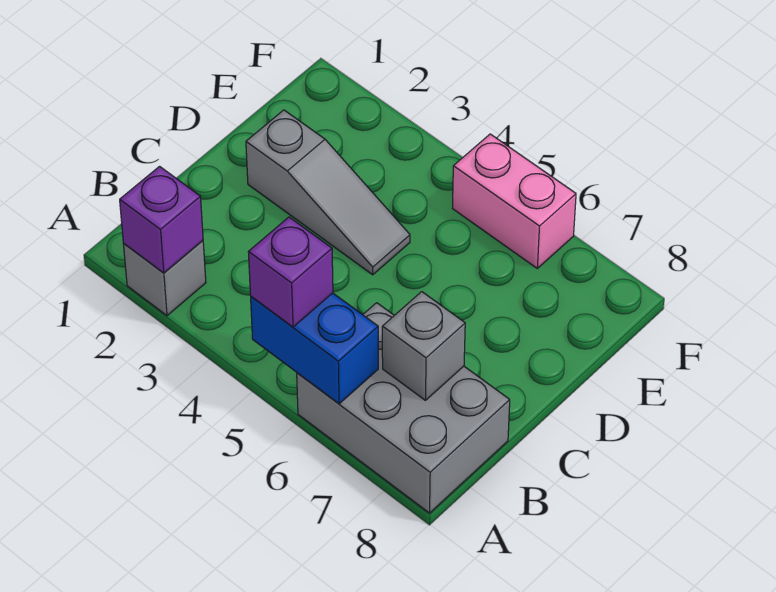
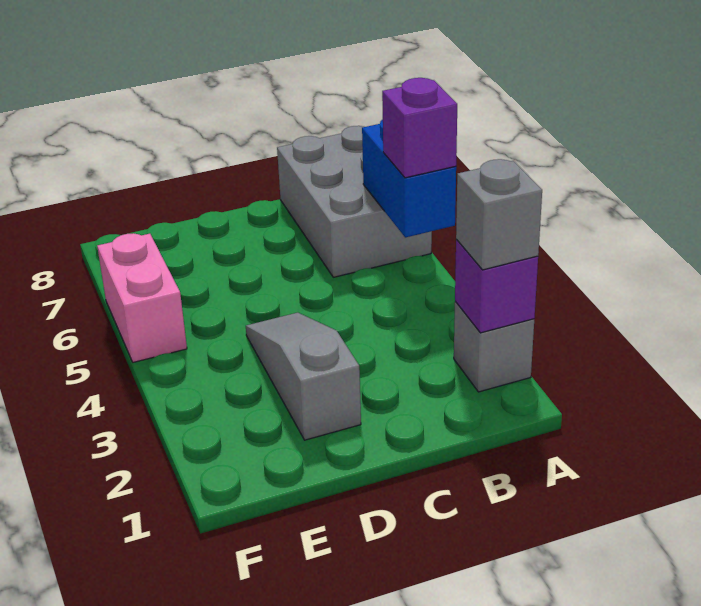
grey 1x1 brick [382,292,465,400] -> grey 1x1 brick moved to [456,159,542,270]

